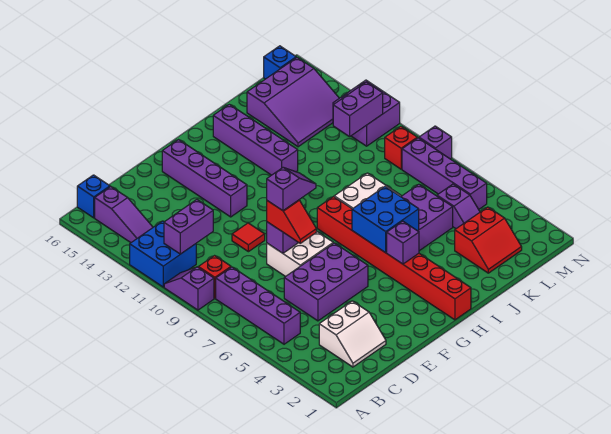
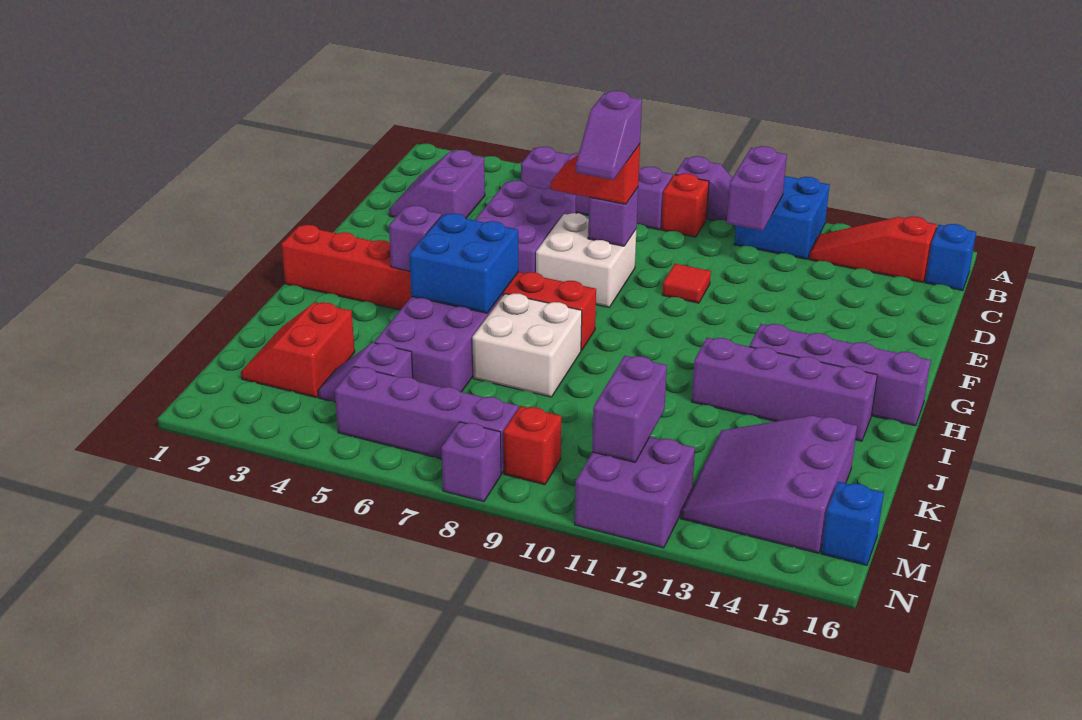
purple 1x3 slope [95,187,153,242] -> red 1x3 slope [809,216,937,282]
white 2x2 slope [319,301,386,367] -> purple 2x2 slope [389,150,485,218]
purple 1x4 brick [162,140,247,217] -> purple 1x4 brick moved to [749,324,931,426]

